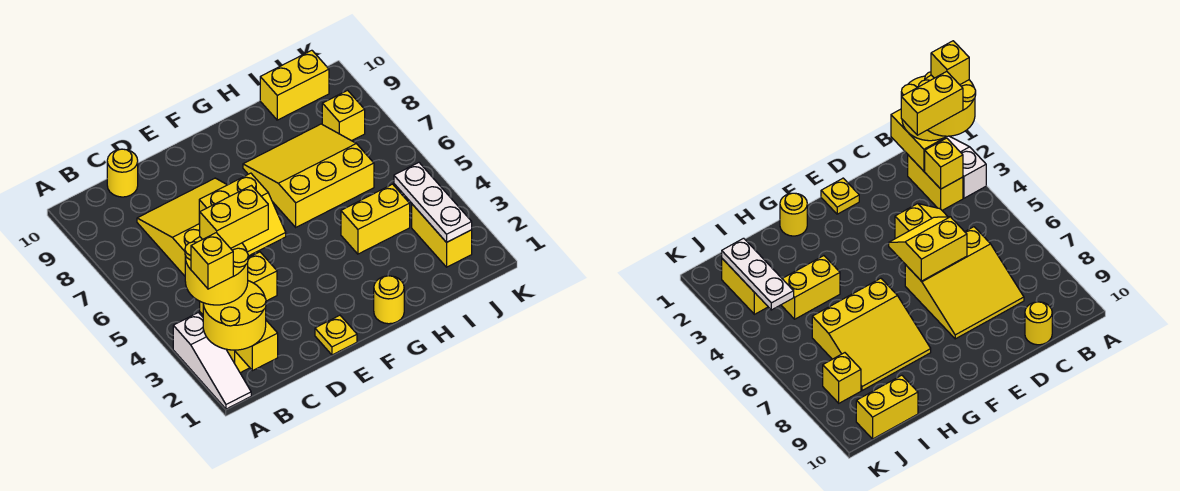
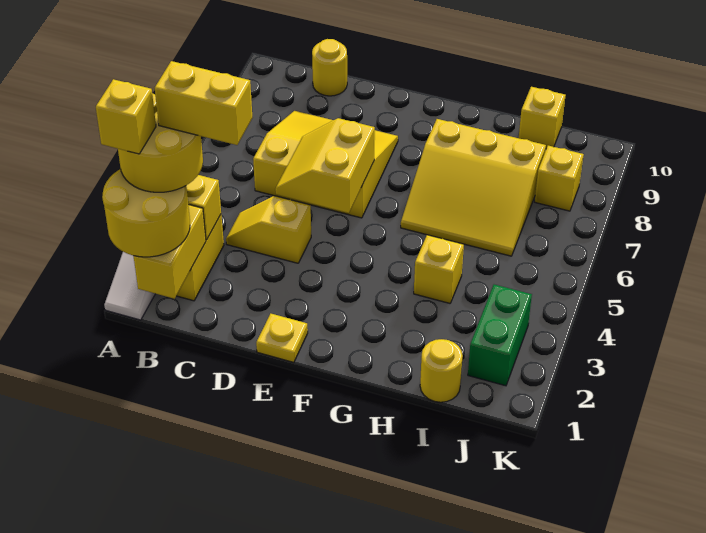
yellow 2x2 slope [199,173,286,256] -> yellow 2x2 slope turned to [275,118,375,213]
yellow 1x1 round brick [374,276,404,324] -> yellow 1x1 round brick moved to [420,339,463,402]
yellow 3x3 slope [243,124,374,227] -> yellow 3x3 slope turned to [401,119,546,256]
yellow 1x2 brick [341,184,410,254] -> yellow 1x1 brick [414,235,464,303]
yellow 1x2 brick [260,50,329,120] -> yellow 1x1 brick [519,87,566,149]
yellow 1x2 brick [412,204,472,267] -> green 1x2 brick [468,285,532,386]
white 1x3 plate [394,163,472,242] -> none

